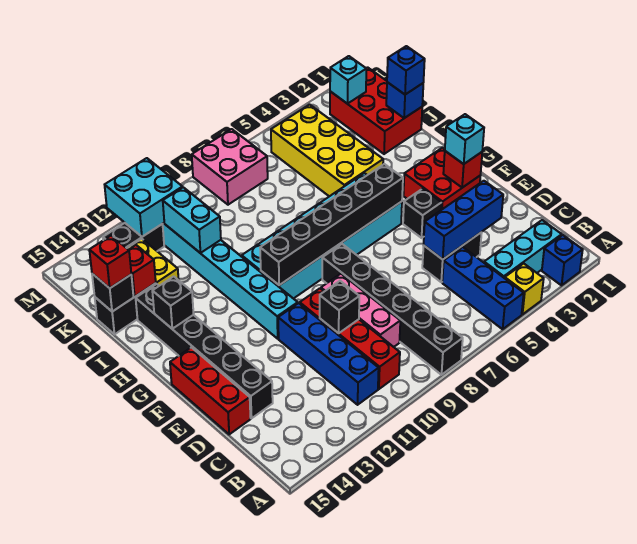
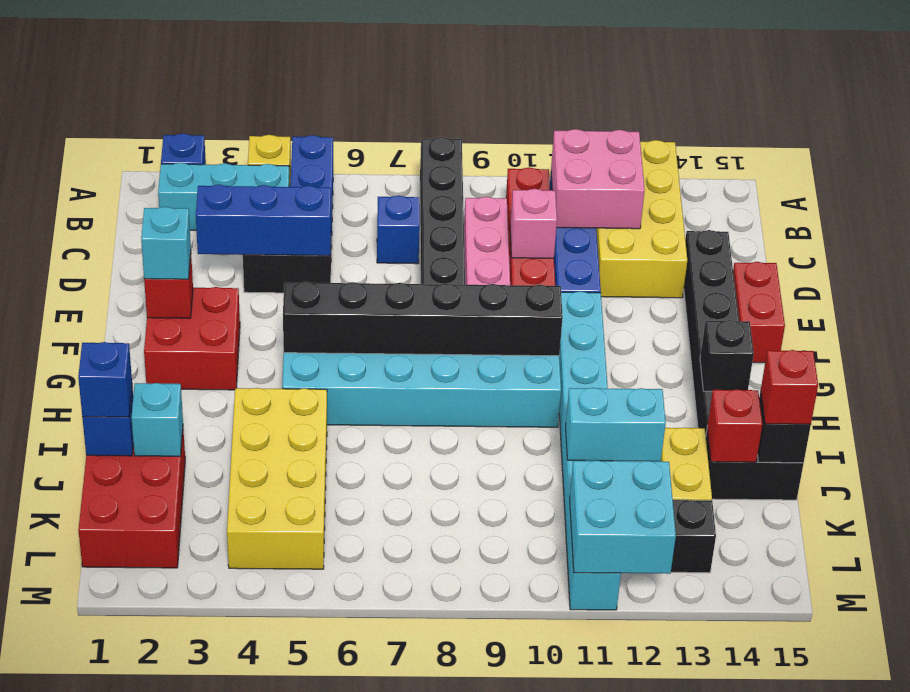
none -> yellow 2x4 brick [596,140,687,298]
none -> blue 1x1 brick [377,196,420,264]
black 1x1 brick [320,281,359,333] -> pink 1x1 brick [510,189,557,258]
red 1x3 brick [170,347,250,434] -> red 1x2 brick [733,262,785,363]
black 1x1 brick [403,189,442,238] -> none
cyan 1x2 brick [163,187,221,253] -> cyan 1x2 brick turned to [566,388,666,461]
cyan 1x1 brick [330,56,366,104] -> cyan 1x1 brick moved to [131,383,183,456]
pink 2x2 brick [192,129,268,205] -> pink 2x2 brick moved to [551,129,645,229]

